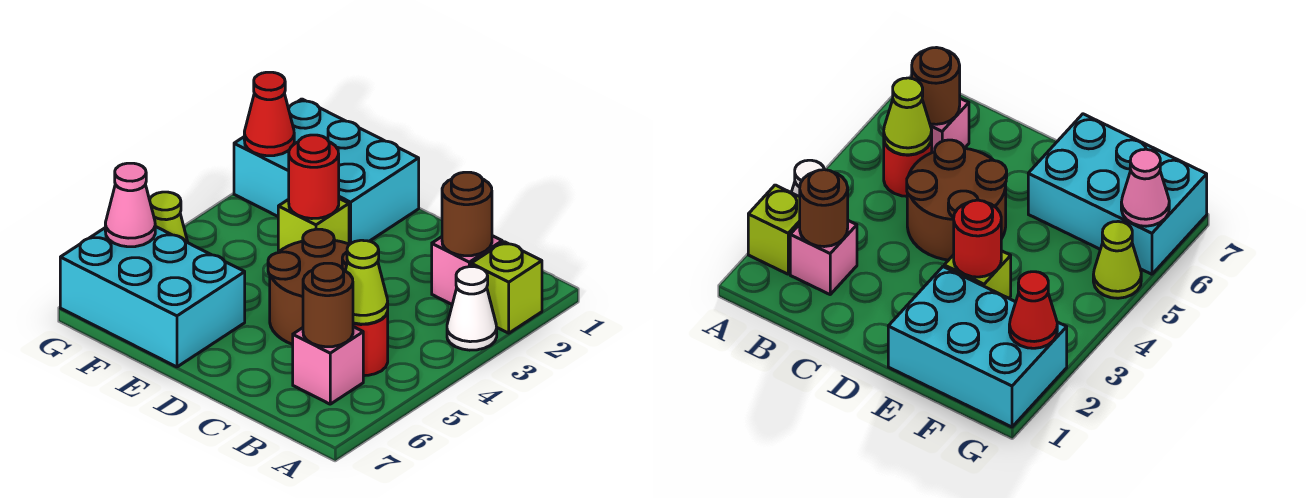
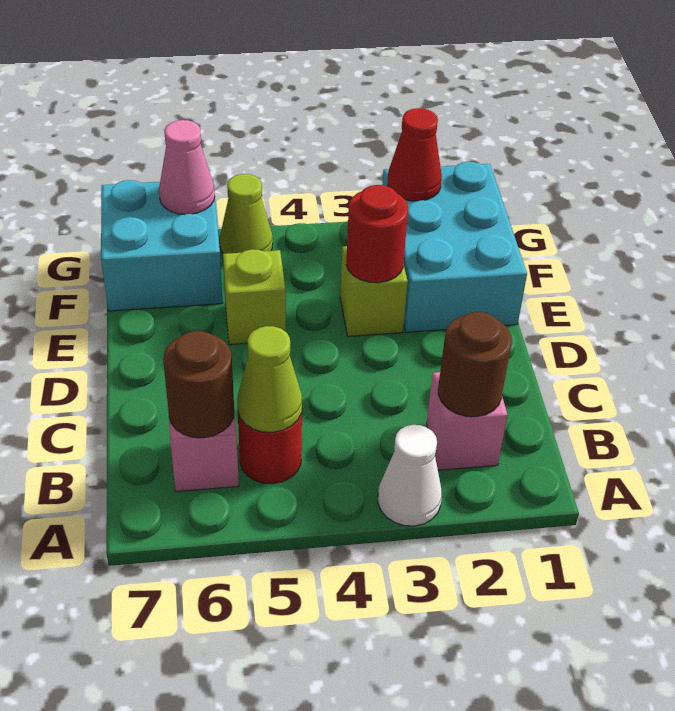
lime 1x1 brick [471,242,542,333] -> lime 1x1 brick moved to [223,249,286,345]
brown 2x2 round brick [268,229,350,345] -> none
cyan 2x3 brick [60,226,245,367] -> cyan 2x2 brick [101,179,223,311]

